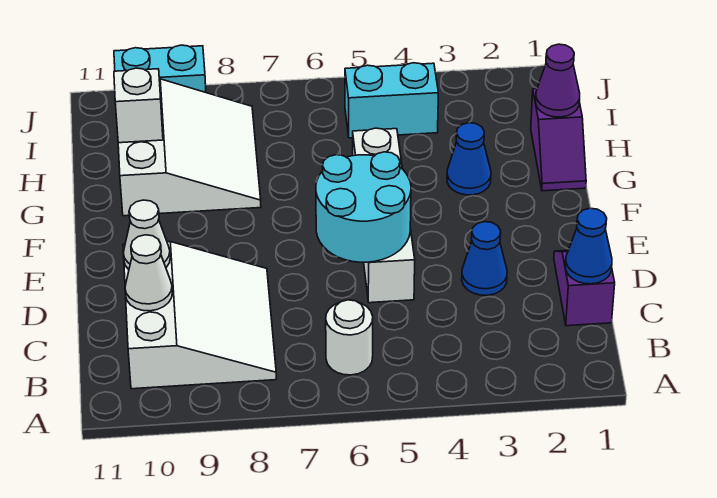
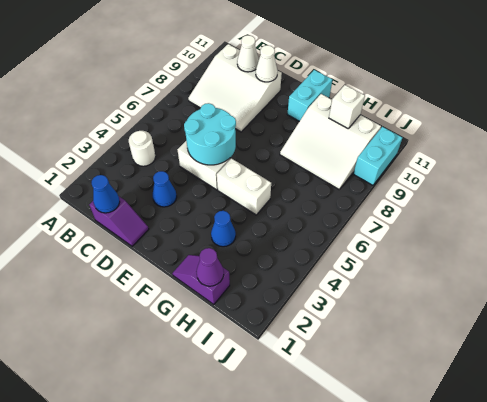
white 1x1 round brick [326,300,373,375] -> white 1x1 round brick moved to [129,131,155,166]
cyan 1x2 brick [345,63,438,138] -> cyan 1x2 brick moved to [287,70,332,121]

